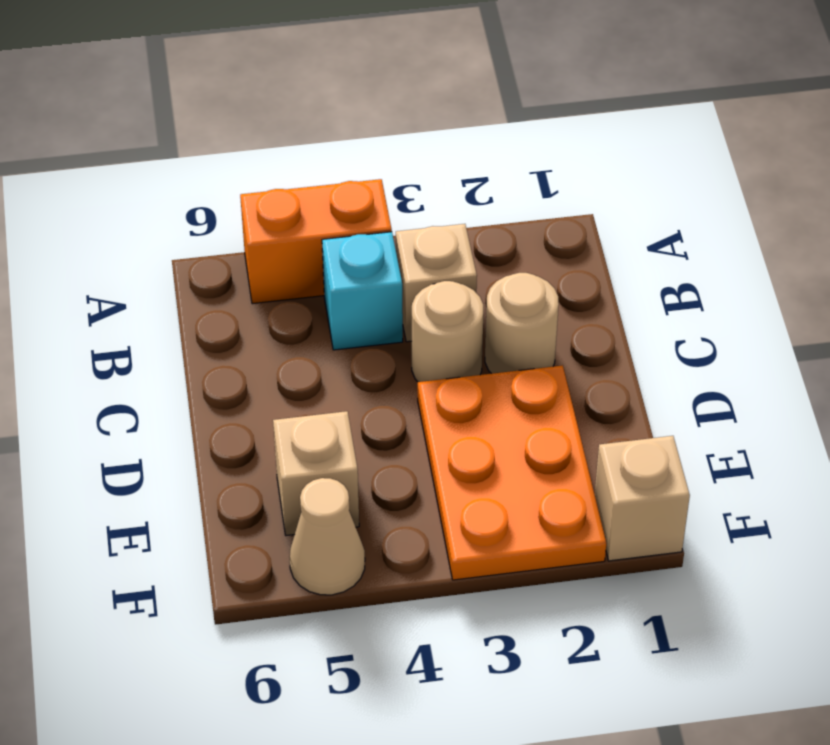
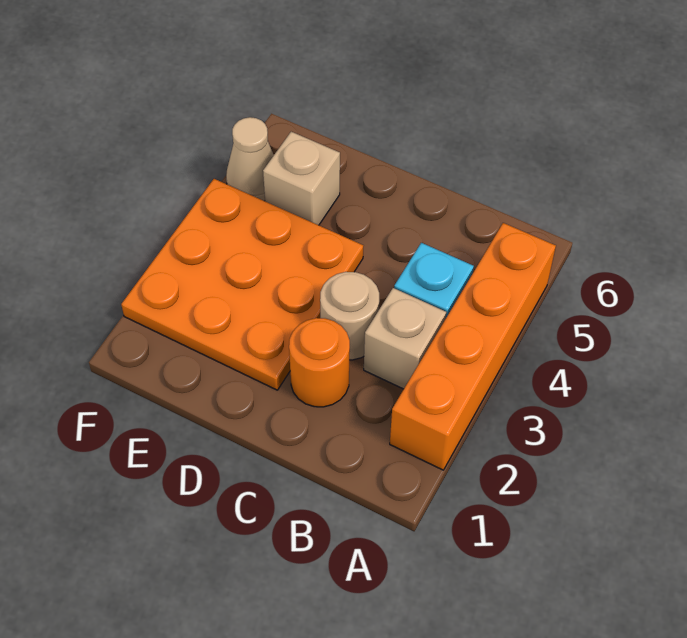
orange 1x2 brick [240,179,392,304] -> orange 1x4 brick [390,223,556,470]
tan 1x1 round brick [485,273,559,374] -> orange 1x1 round brick [289,318,350,407]
orange 2x3 plate [418,365,606,580] -> orange 3x3 plate [121,179,363,390]
tan 1x1 brick [595,436,690,561] -> none

